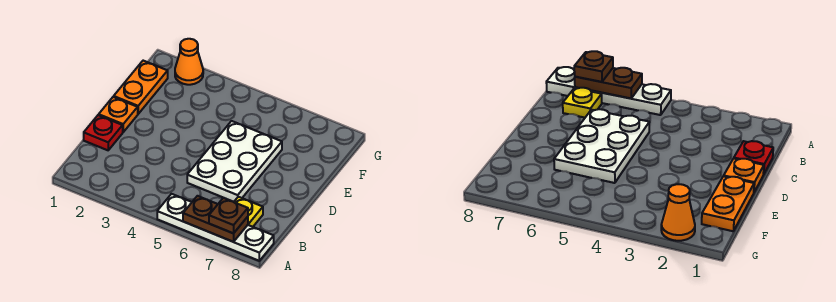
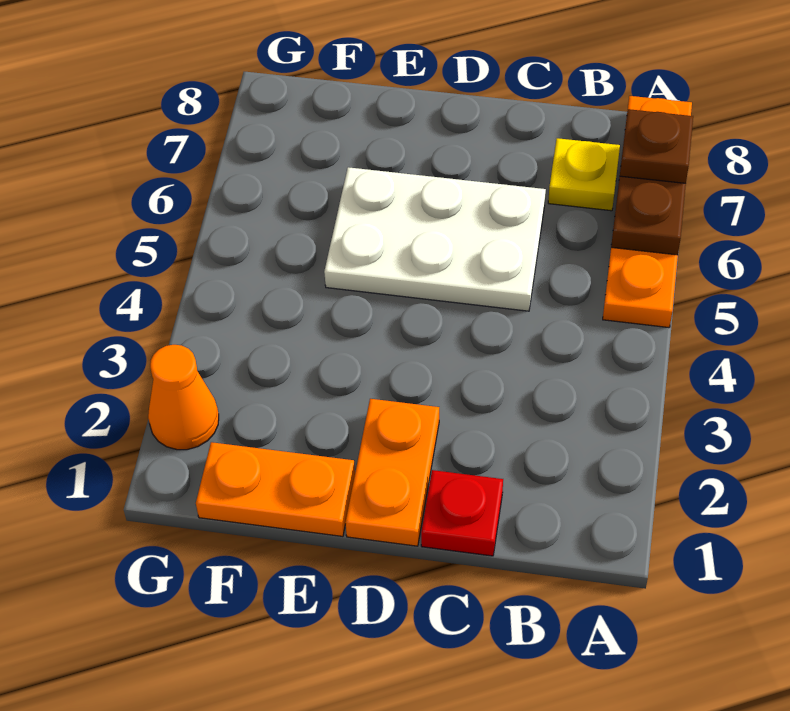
white 1x4 plate [157,194,274,261] -> orange 1x4 plate [603,96,692,328]
orange 1x1 plate [99,97,138,132] -> orange 1x2 plate [345,399,439,546]

